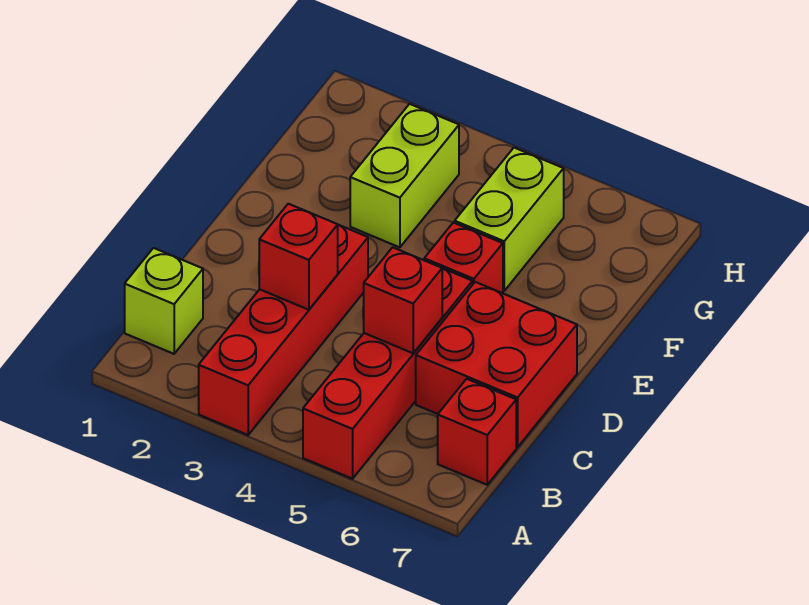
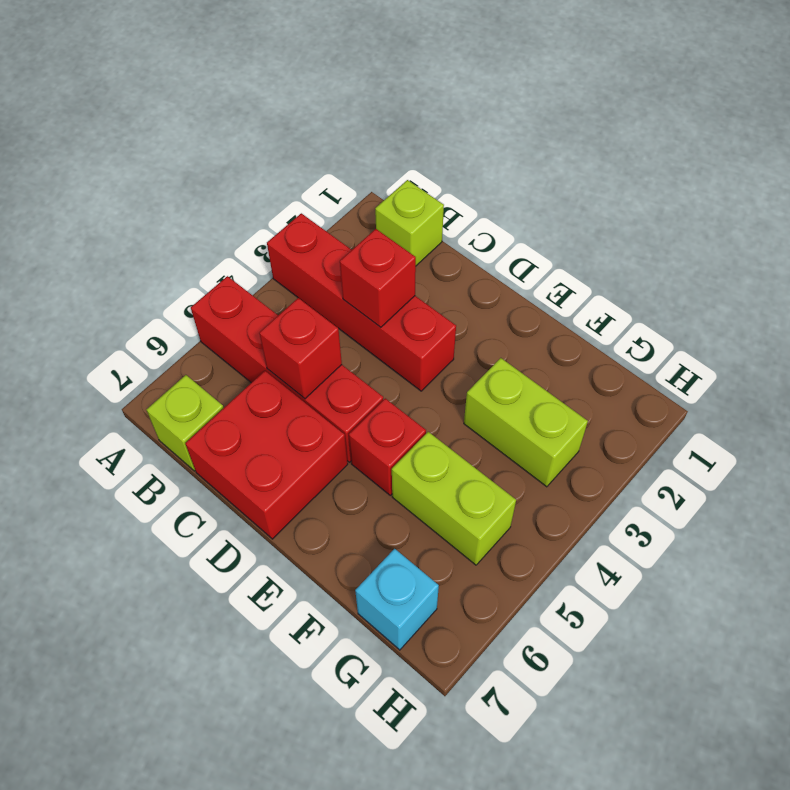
red 1x1 brick [438,379,516,485] -> lime 1x1 brick [146,375,224,471]
none -> cyan 1x1 brick [355,549,439,650]

